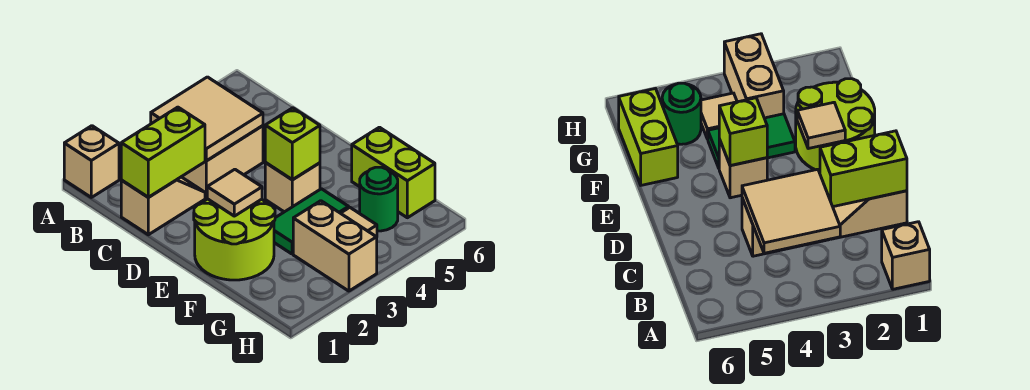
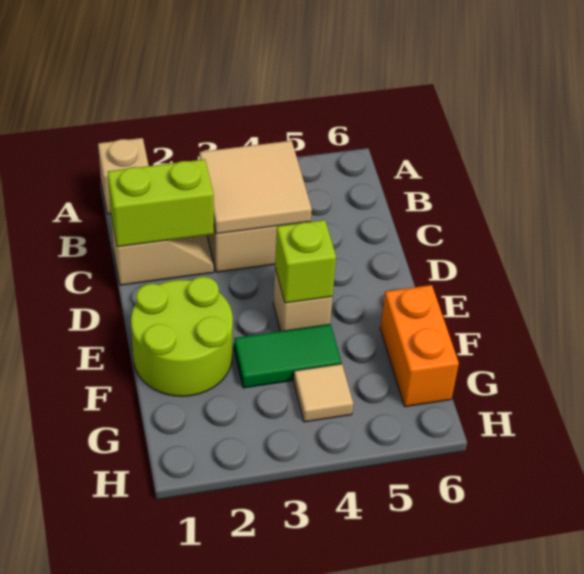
tan 1x1 tile [207,169,262,216] -> none
lime 1x2 brick [352,127,435,218] -> orange 1x2 brick [380,285,459,407]
tan 1x2 brick [293,201,377,291] -> none
green 1x1 round brick [360,167,398,231] -> none

